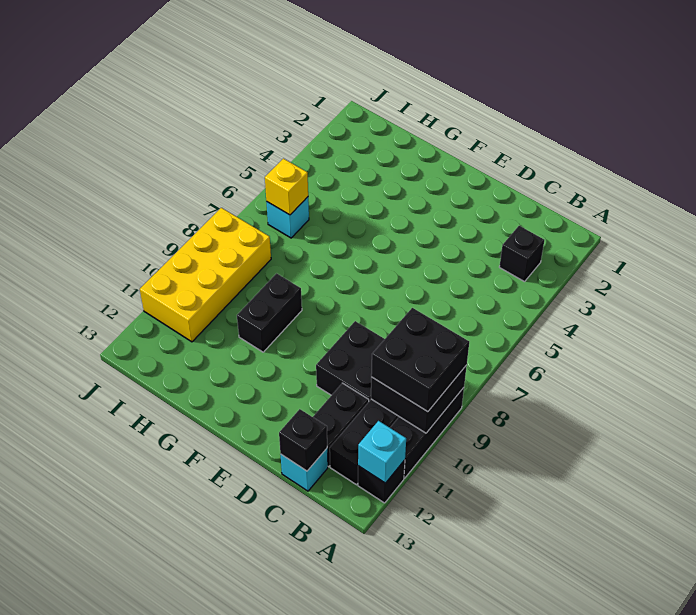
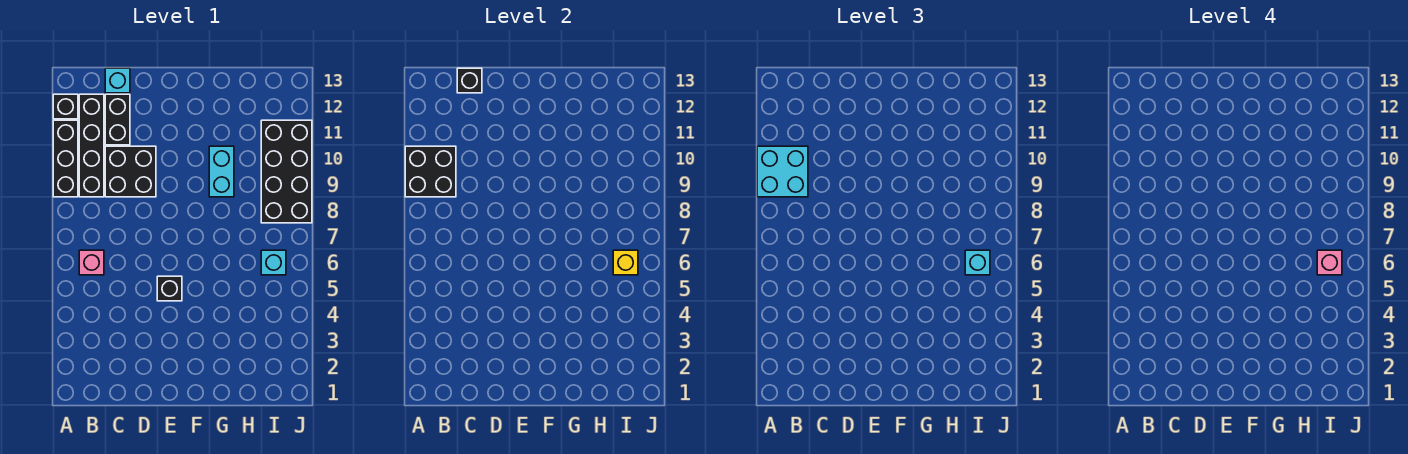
black 2x2 brick [371,308,469,412] -> cyan 2x2 brick [757,146,808,197]
cyan 1x1 brick [358,421,406,483] -> cyan 1x1 brick moved to [965,250,990,275]
black 1x1 brick [499,226,544,282] -> black 1x1 brick moved to [157,276,182,301]
none -> pink 1x1 brick [79,250,104,275]
black 1x2 brick [237,273,302,352] -> cyan 1x2 brick [209,146,234,197]
none -> pink 1x1 brick [1317,250,1342,275]
yellow 2x4 brick [140,208,271,342] -> black 2x4 brick [261,120,312,223]

